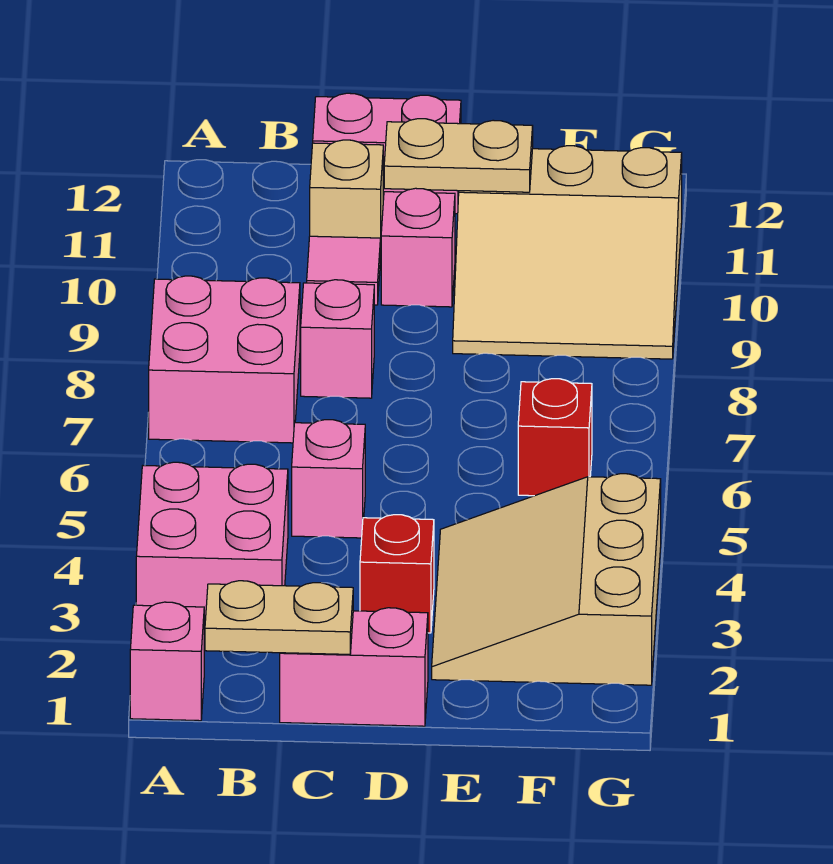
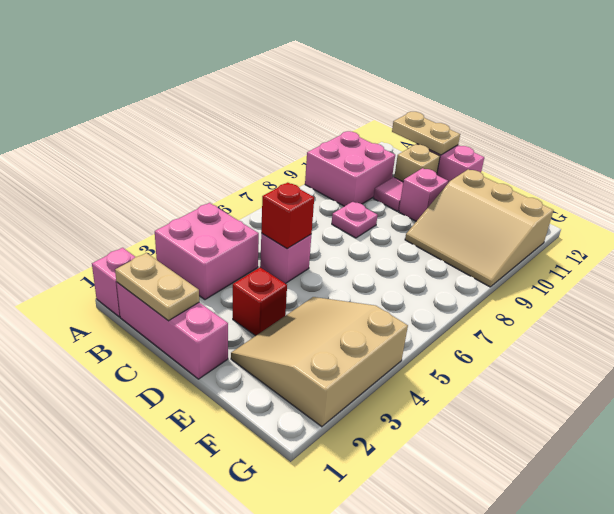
pink 2x2 brick [149,276,300,443] -> pink 2x2 brick moved to [305,131,395,206]
pink 1x2 brick [280,608,428,726] -> pink 1x3 brick [117,283,228,379]
pink 1x1 brick [301,280,374,398] -> pink 1x1 plate [332,201,378,238]
tan 1x2 plate [384,119,533,192] -> tan 1x2 plate moved to [392,112,460,155]
red 1x1 brick [518,379,592,496] -> red 1x1 brick moved to [261,183,314,249]

